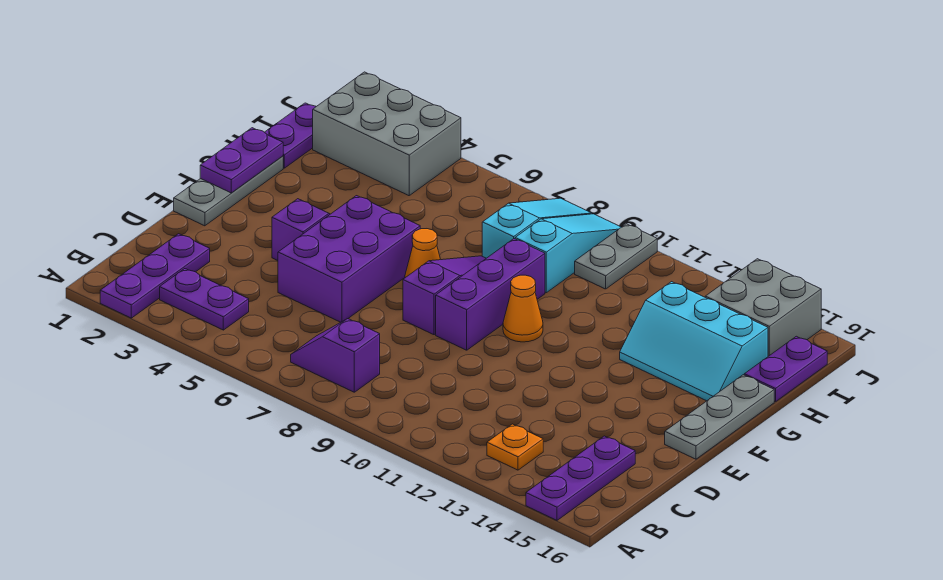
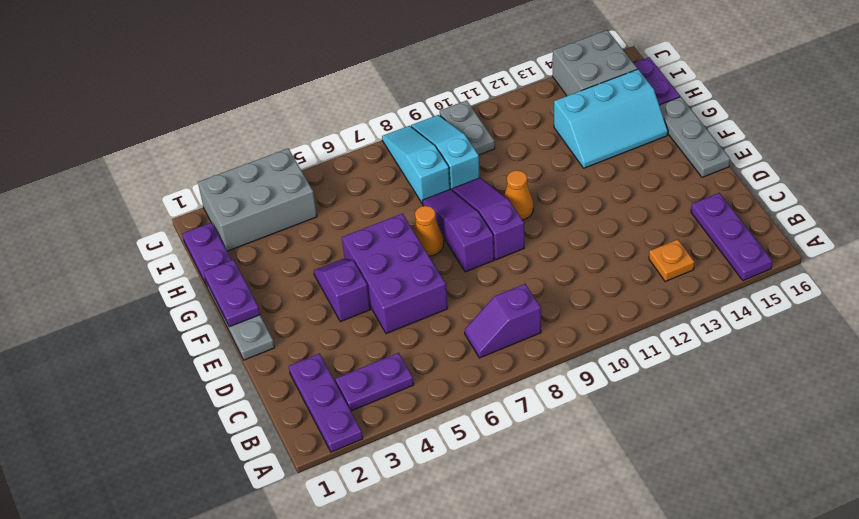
purple 1x3 brick [436,239,545,350] -> purple 1x3 slope [452,178,524,260]

